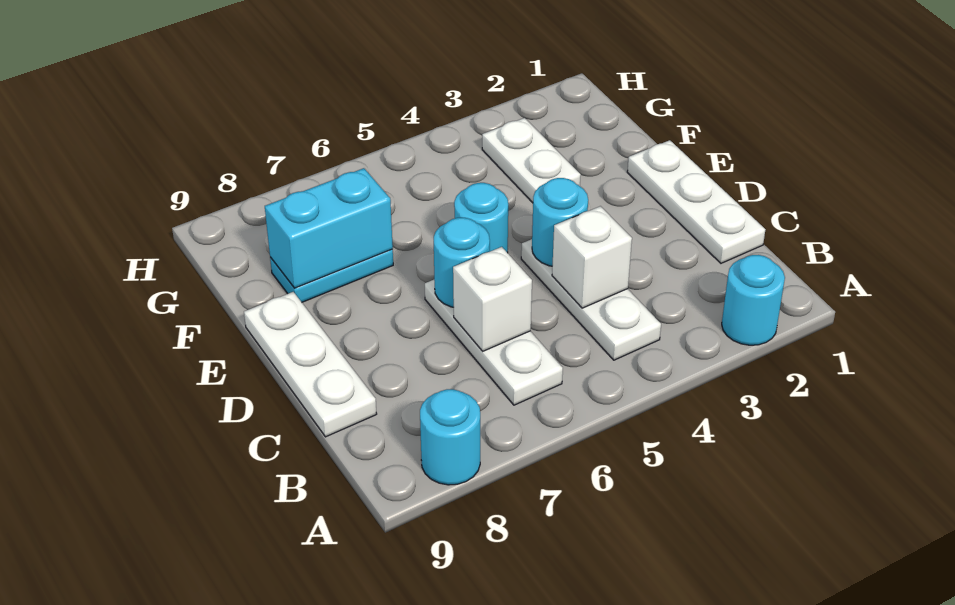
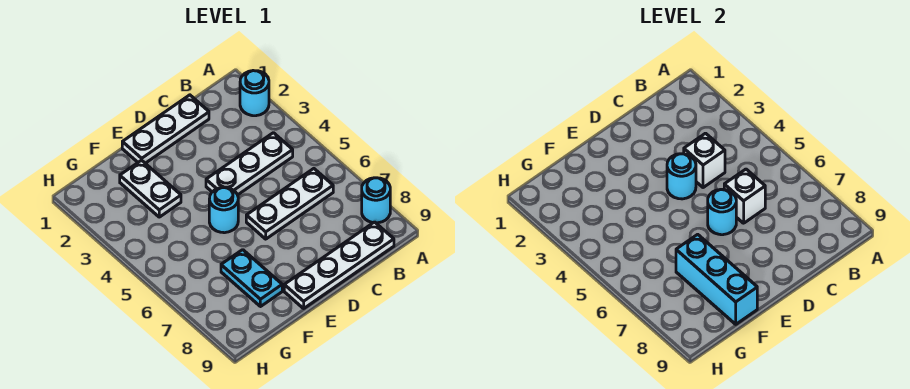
white 1x3 plate [244,292,377,437] -> white 1x4 plate [284,222,394,308]
white 1x2 plate [482,118,581,203] -> white 1x2 plate turned to [120,160,181,217]
cyan 1x2 brick [265,168,393,288] -> cyan 1x3 brick [676,234,757,324]

